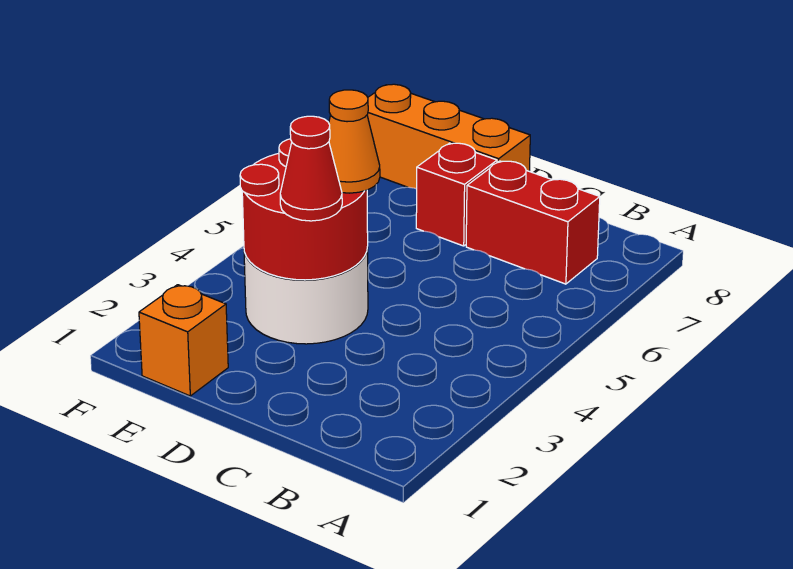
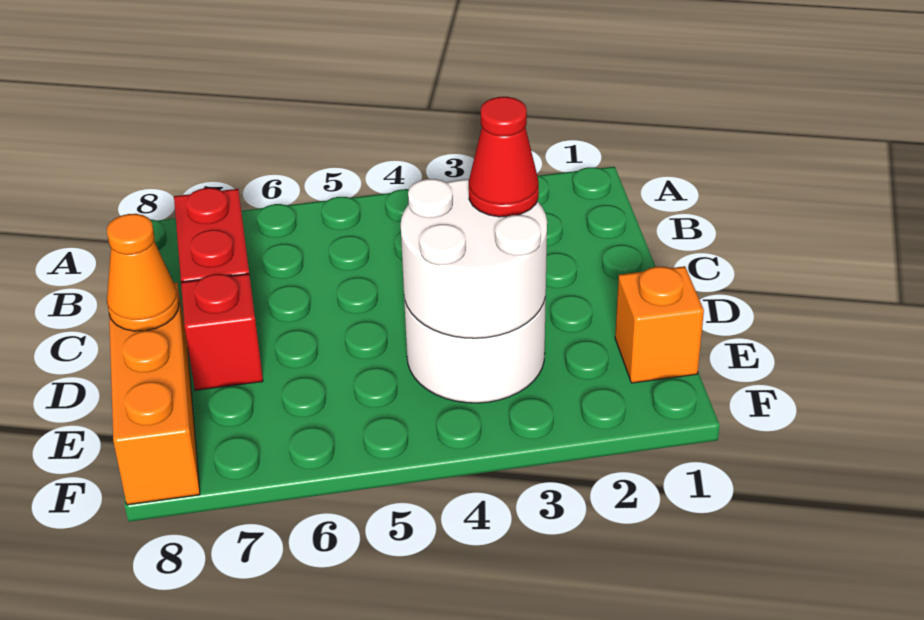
red 2x2 round brick [240,139,368,280] -> white 2x2 round brick [401,179,547,338]
orange 1x1 cone [329,90,380,193] -> orange 1x1 cone moved to [107,214,179,331]

